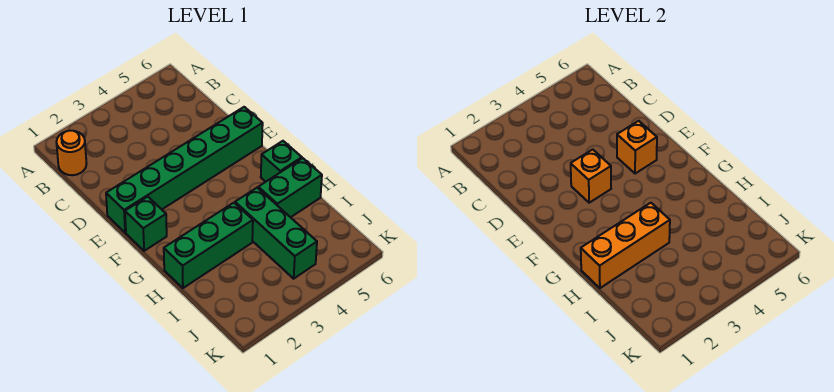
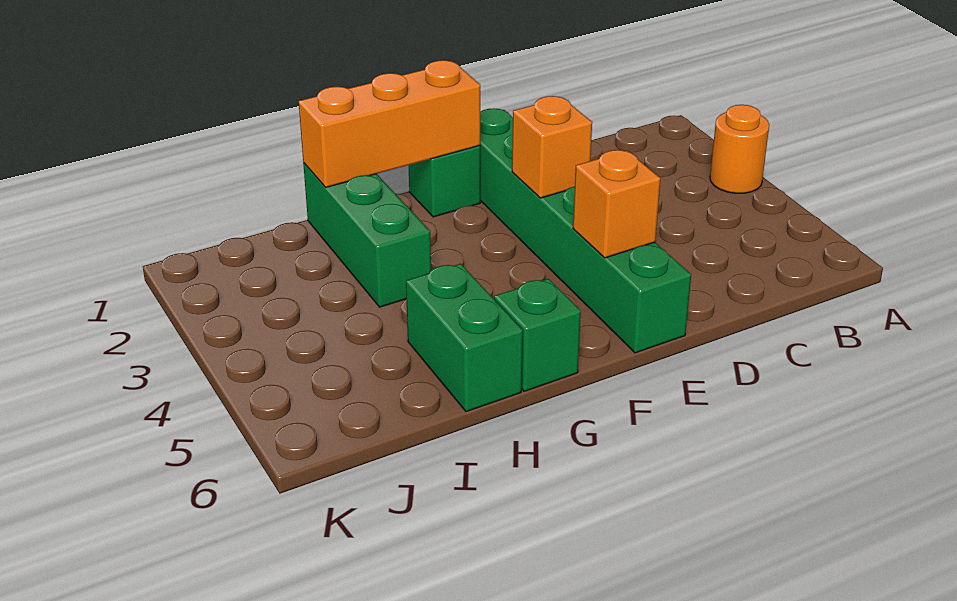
orange 1x1 round brick [56,131,87,175] -> orange 1x1 round brick moved to [710,105,769,193]
orange 1x3 brick [581,203,670,288] -> orange 1x3 brick turned to [299,60,480,187]
green 1x3 brick [235,188,317,279] -> none

